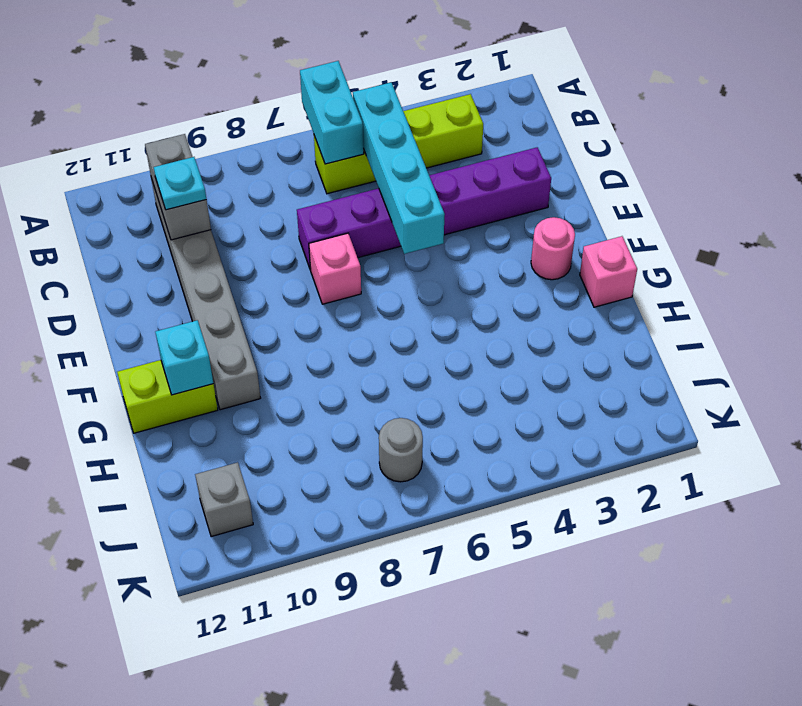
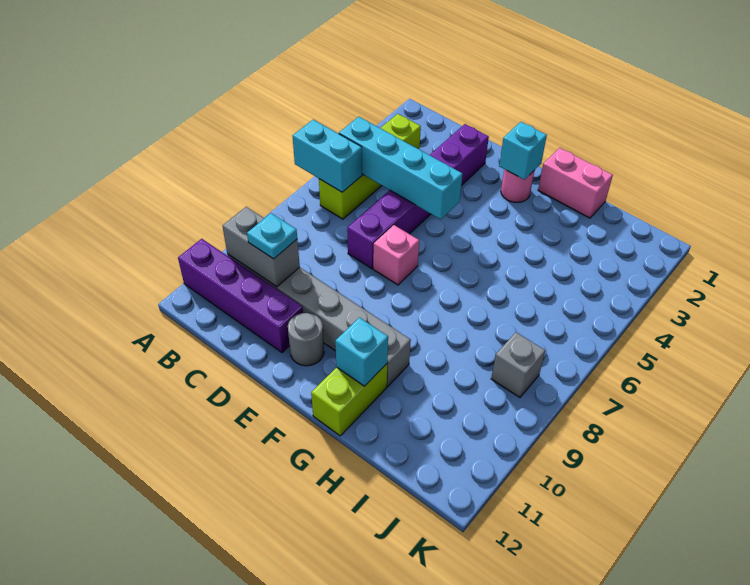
none -> purple 1x4 brick [178,239,303,352]
none -> cyan 1x1 brick [499,122,547,180]
pink 1x1 brick [580,236,637,307] -> pink 1x2 brick [538,148,613,218]
grey 1x1 round brick [379,418,423,482] -> grey 1x1 round brick moved to [288,313,324,366]
grey 1x1 brick [195,462,253,537] -> grey 1x1 brick moved to [491,332,545,397]

